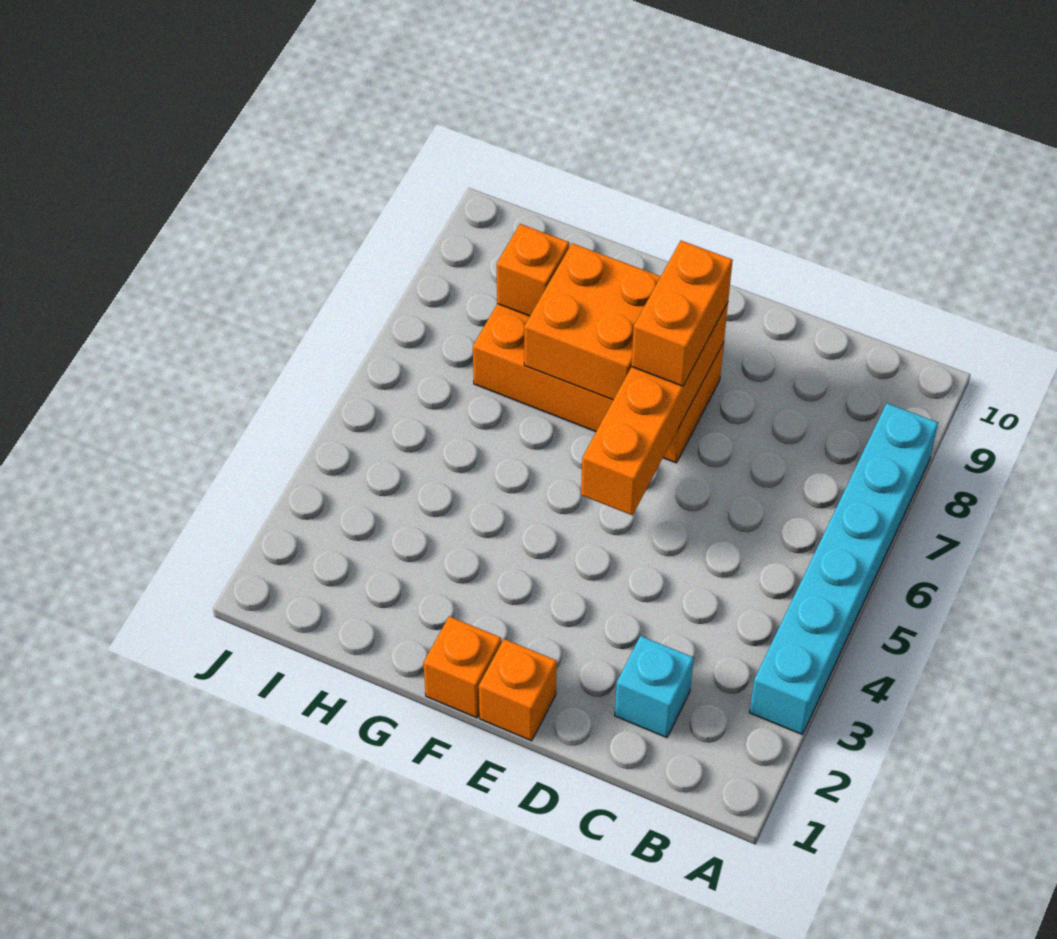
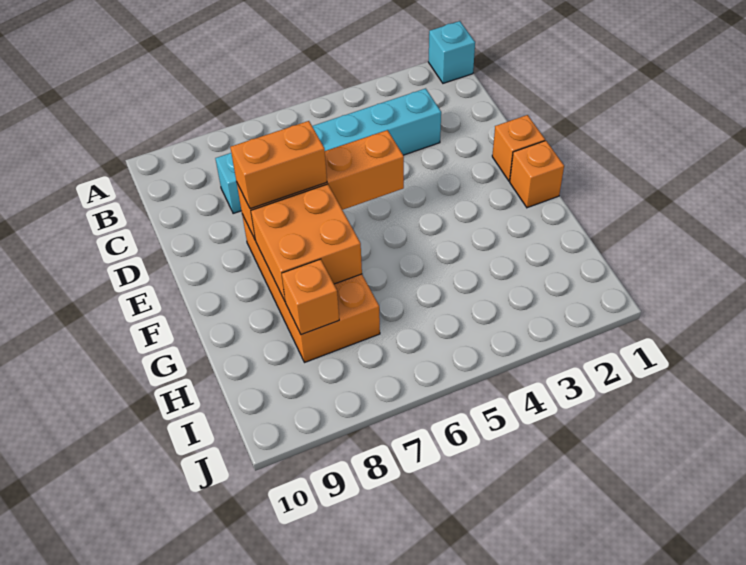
cyan 1x6 brick [749,403,938,735] -> cyan 1x6 brick moved to [215,88,441,214]
cyan 1x1 brick [615,636,694,738] -> cyan 1x1 brick moved to [428,21,475,83]

